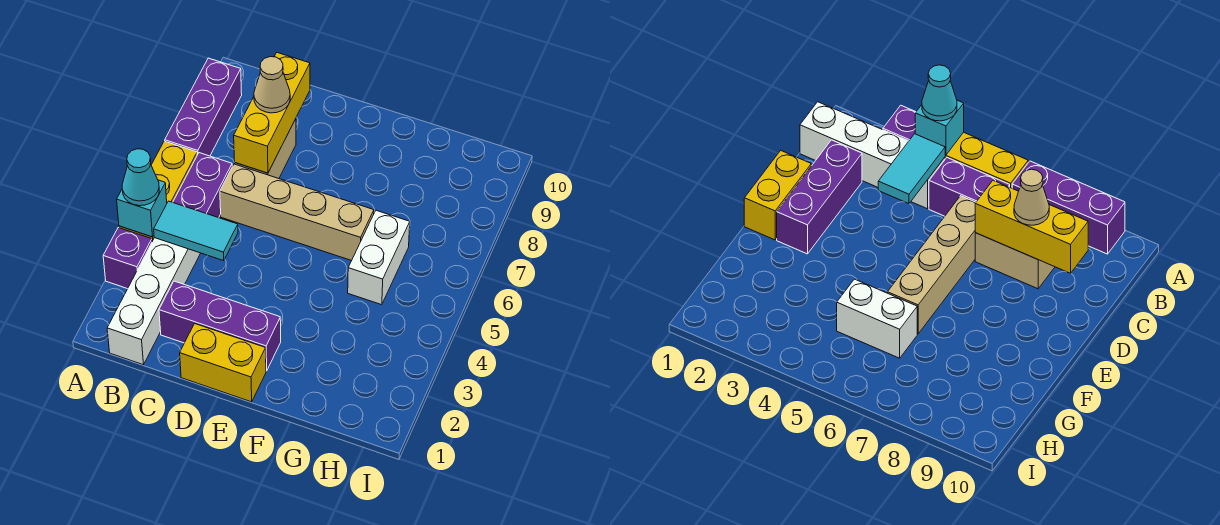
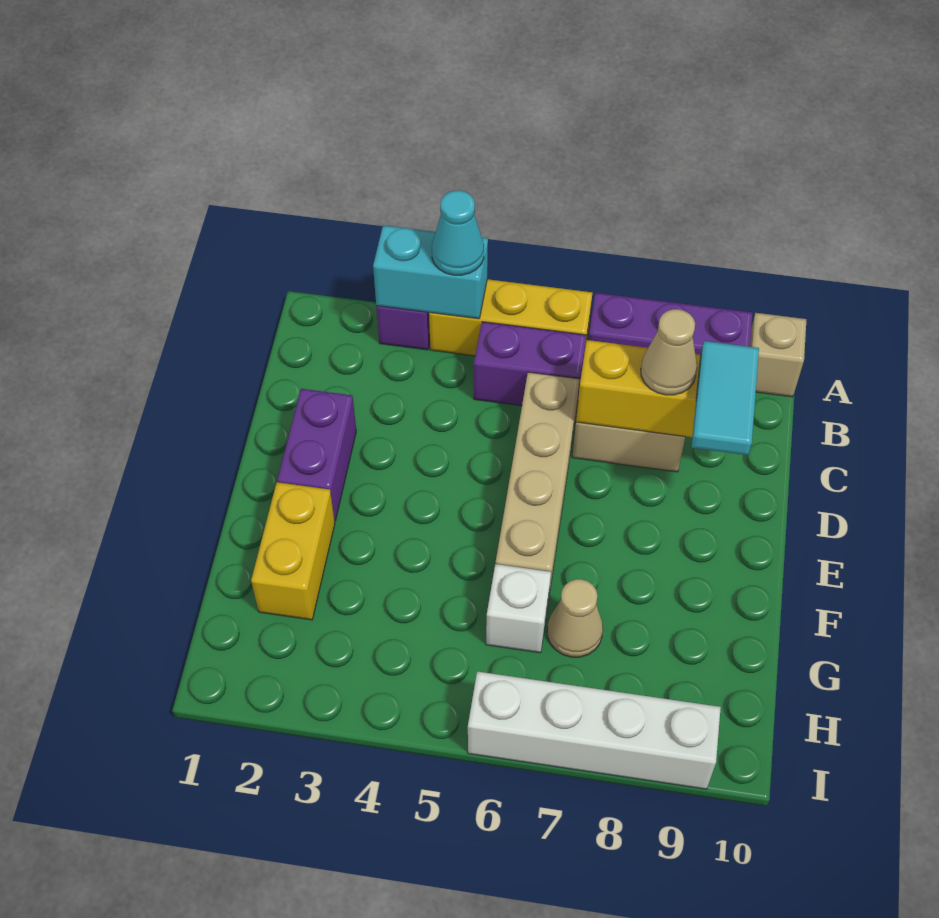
cyan 1x1 brick [117,180,167,237] -> cyan 1x2 brick [373,225,488,319]
none -> tan 1x1 brick [750,313,806,397]
white 1x4 brick [107,238,200,365] -> white 1x4 brick moved to [468,672,721,789]
cyan 1x2 tile [154,201,238,261] -> cyan 1x2 tile moved to [692,341,759,455]
purple 1x3 brick [159,281,281,371] -> purple 1x2 brick [277,389,356,521]
yellow 1x2 brick [180,324,266,402] -> yellow 1x2 brick moved to [251,482,335,620]
white 1x2 brick [348,210,410,305] -> white 1x1 brick [486,564,551,653]
none -> tan 1x1 cone [547,579,603,657]

